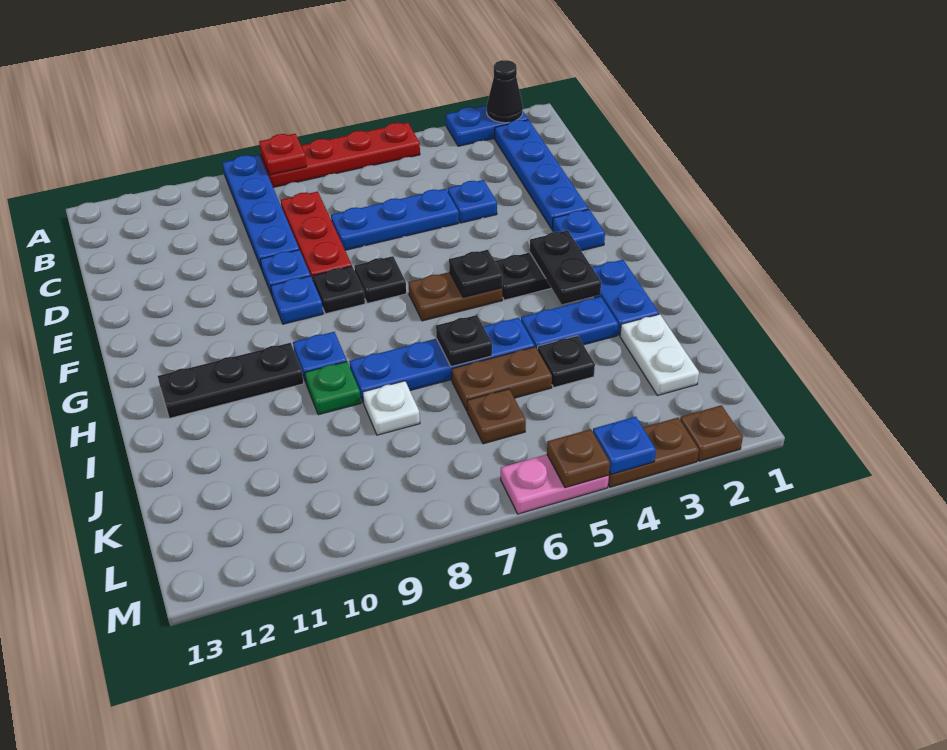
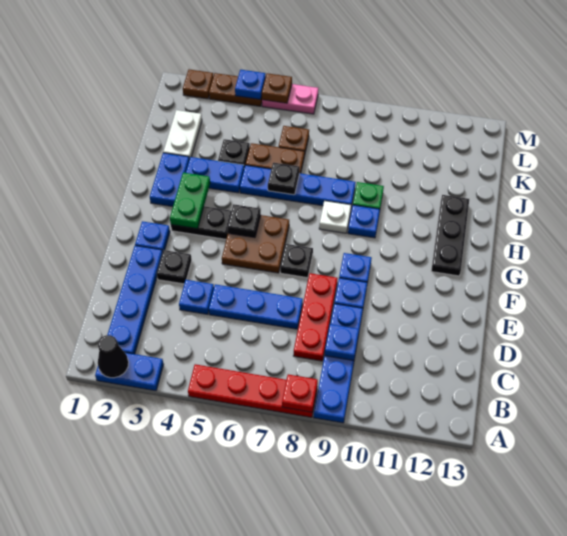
none -> blue 1x1 plate [325,324,359,361]
black 1x1 plate [313,266,365,314] -> black 1x1 plate moved to [157,250,192,284]
black 1x2 plate [530,230,601,304] -> green 1x2 plate [170,173,210,229]
brown 1x2 plate [408,272,502,321] -> brown 2x2 plate [222,215,289,273]
black 1x3 plate [158,343,304,418] -> black 1x3 plate turned to [431,195,469,276]
white 1x1 plate [363,381,420,435] -> white 1x1 plate moved to [319,201,351,233]

